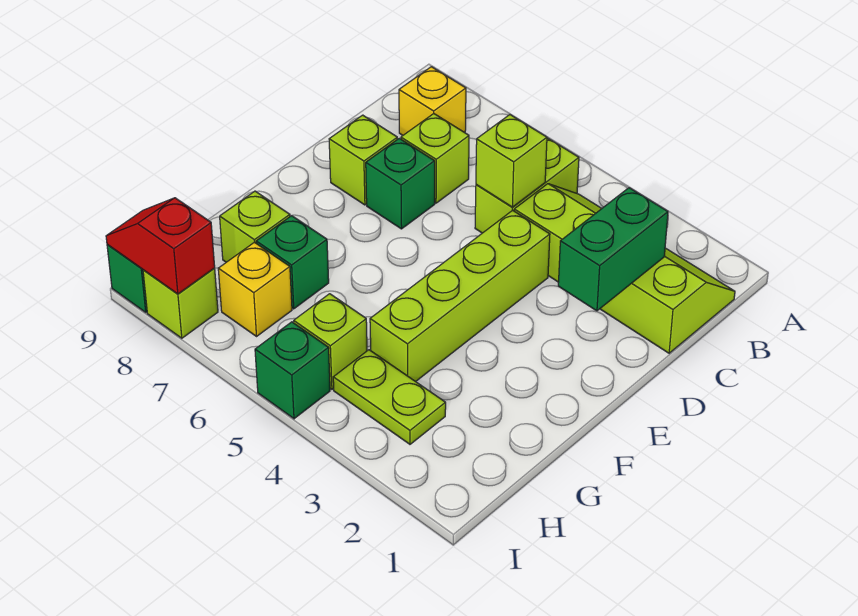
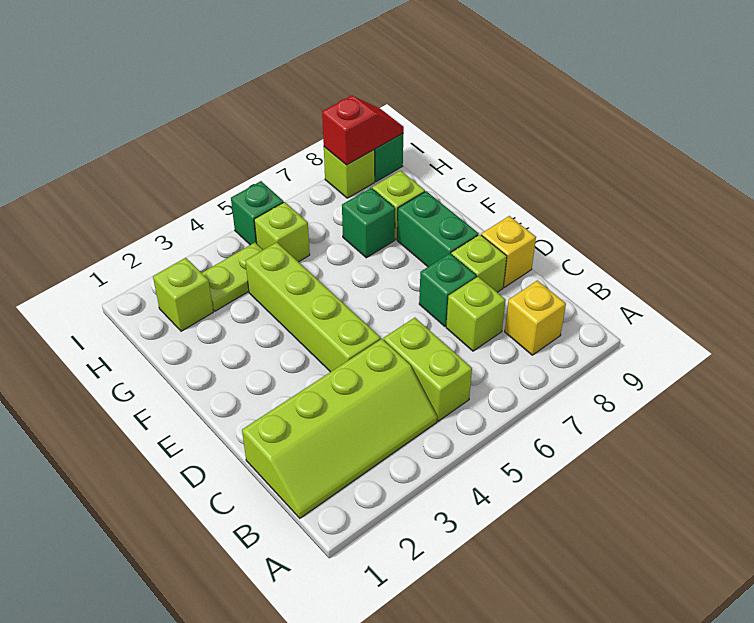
green 1x2 brick [558,188,668,311] -> green 1x2 brick moved to [397,191,479,267]
lime 1x1 brick [476,115,547,207] -> lime 1x1 brick moved to [153,258,213,331]
yellow 1x1 brick [218,242,292,336] -> yellow 1x1 brick moved to [481,216,536,287]

